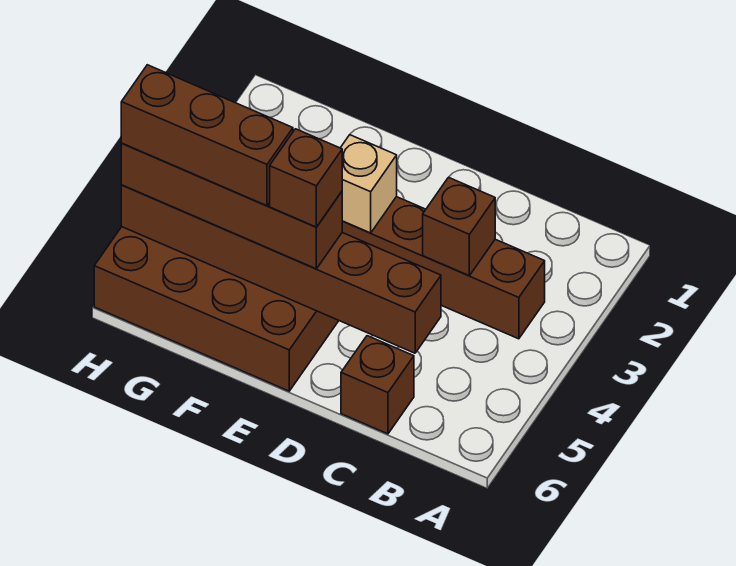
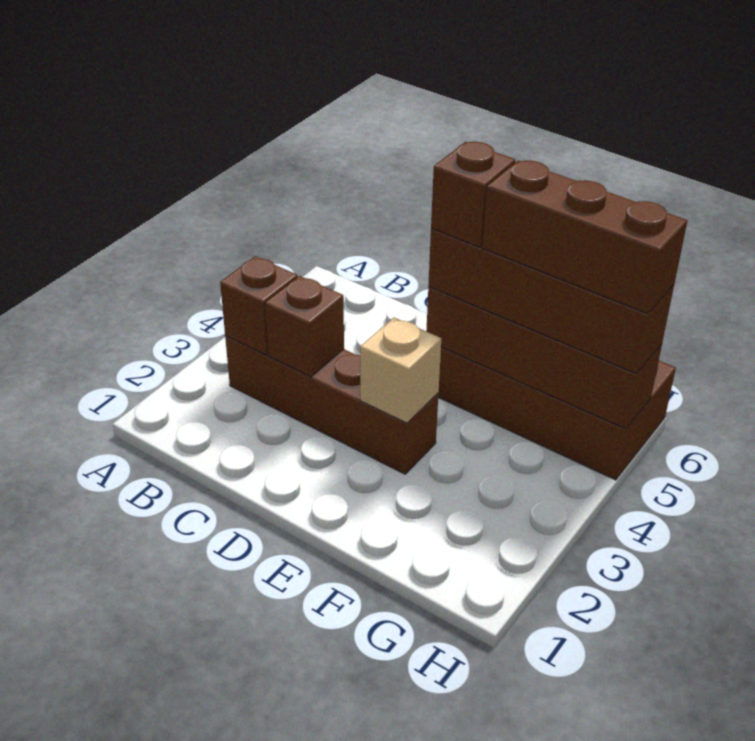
brown 1x6 brick [121,185,441,353] -> brown 1x4 brick [426,287,662,429]
brown 1x1 brick [341,336,414,434] -> brown 1x1 brick moved to [220,256,298,355]

